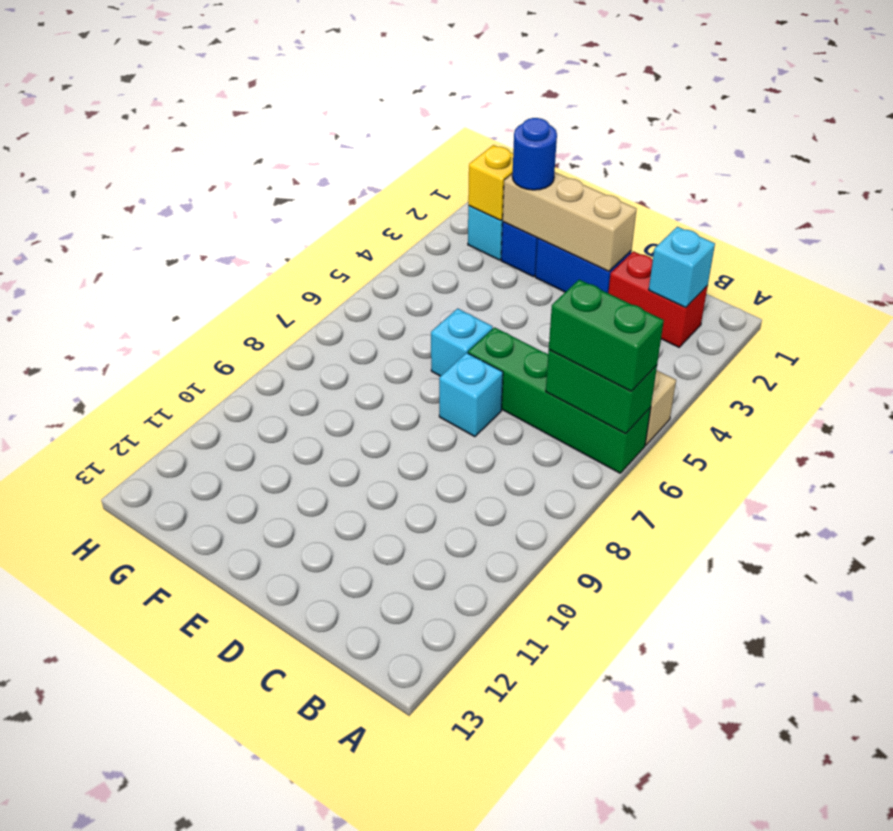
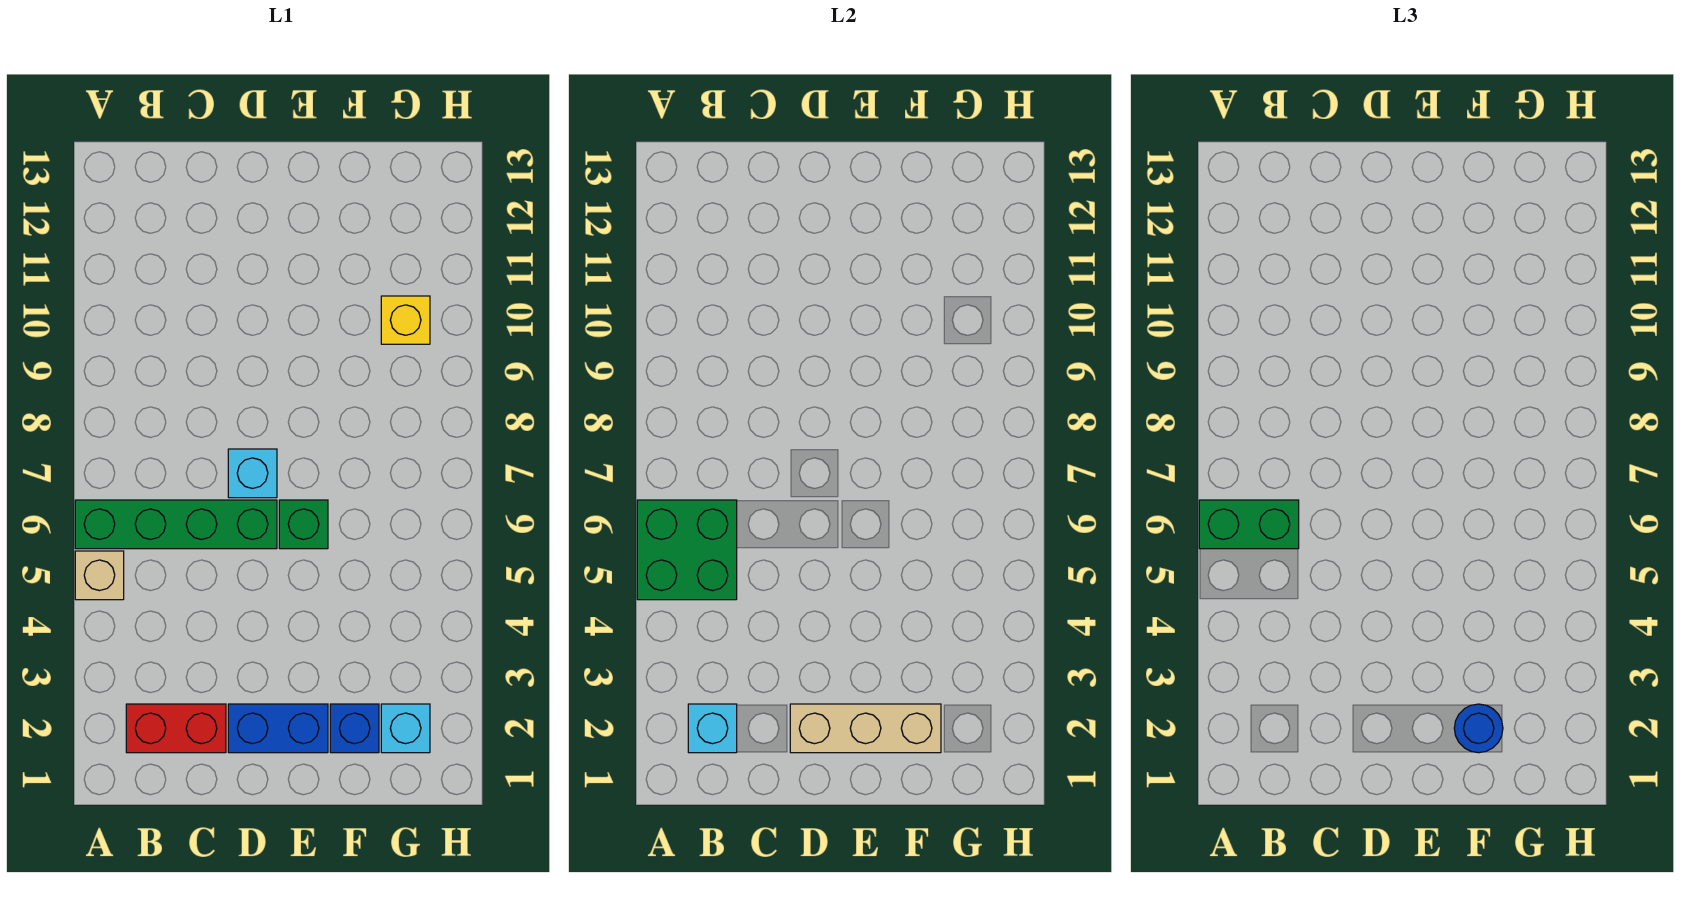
green 1x2 brick [546,350,657,434] -> green 2x2 brick [637,500,737,600]
cyan 1x1 brick [431,308,493,376] -> green 1x1 brick [279,500,328,549]
yellow 1x1 brick [468,145,513,220] -> yellow 1x1 brick moved to [381,296,430,344]

